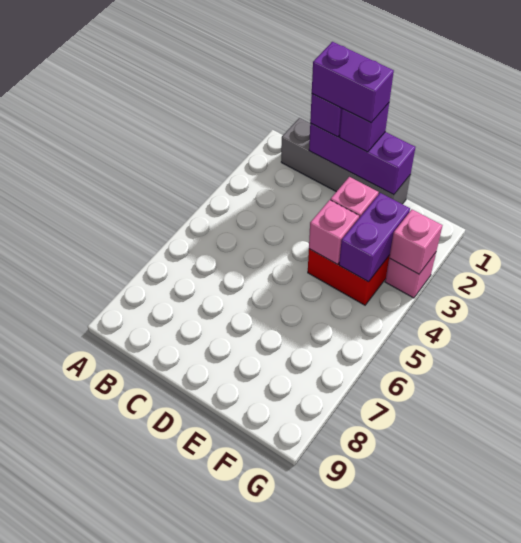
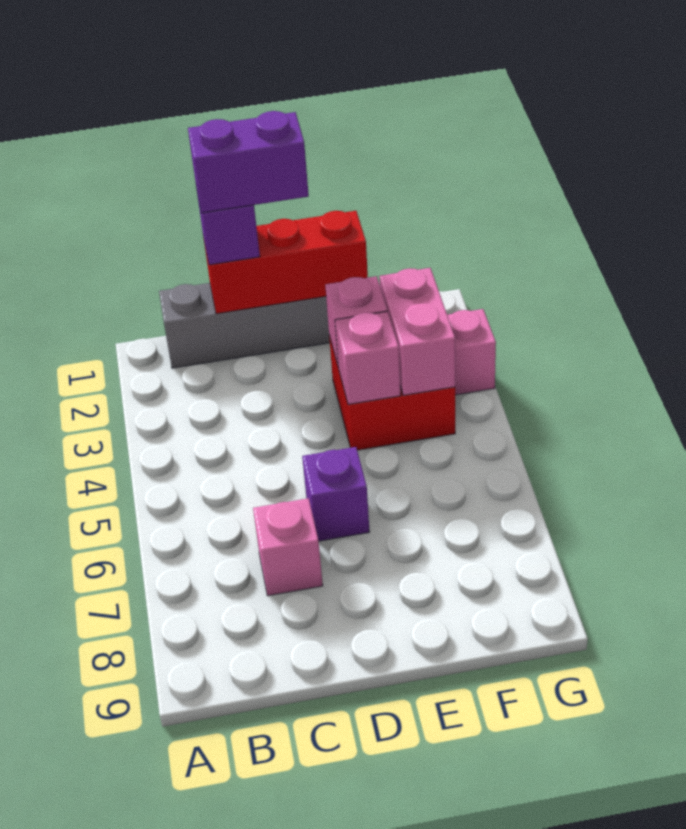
purple 1x3 brick [309,123,415,195] -> red 1x3 brick [204,211,368,314]
purple 1x1 brick [339,103,389,152] -> purple 1x1 brick moved to [302,447,369,541]
purple 1x2 brick [339,193,410,282] -> pink 1x2 brick [379,268,455,395]
pink 1x1 brick [389,210,442,274] -> pink 1x1 brick moved to [253,498,323,596]

